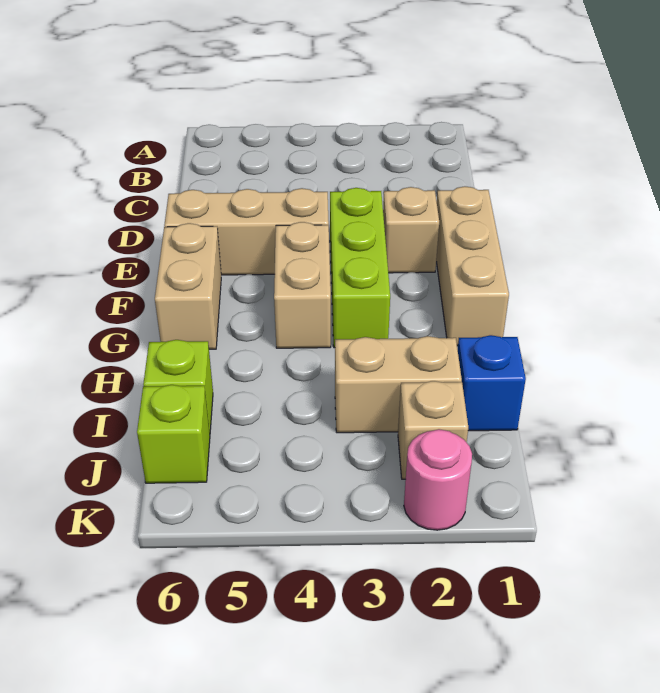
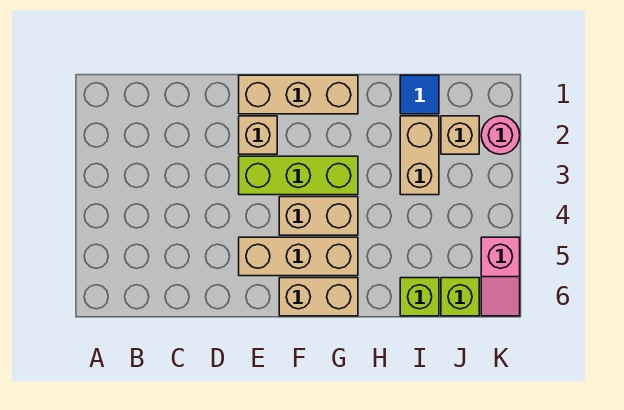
tan 1x3 brick [164,188,329,275] -> tan 1x3 brick turned to [239,237,358,276]
blue 1x1 brick [458,335,526,431] -> blue 1x1 tile [400,75,439,114]
none -> pink 1x2 slope [481,237,520,316]

